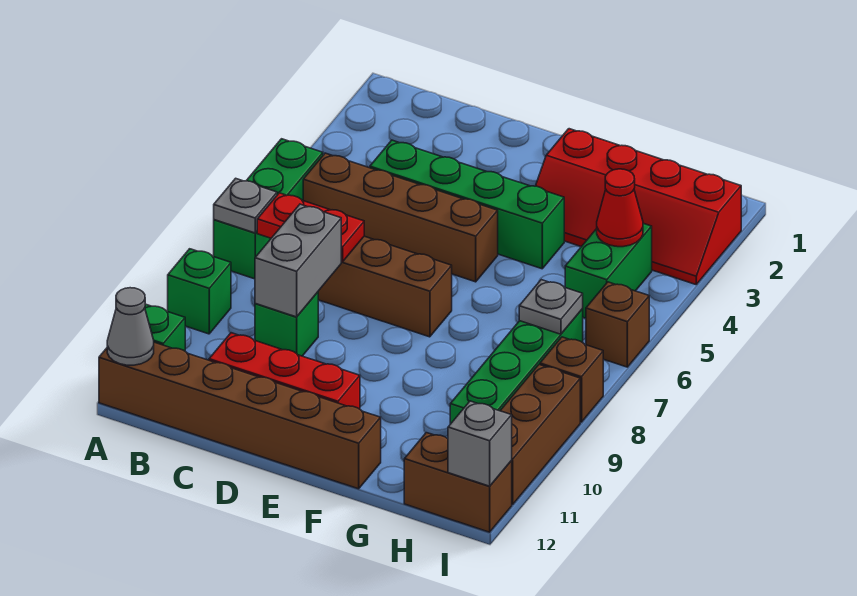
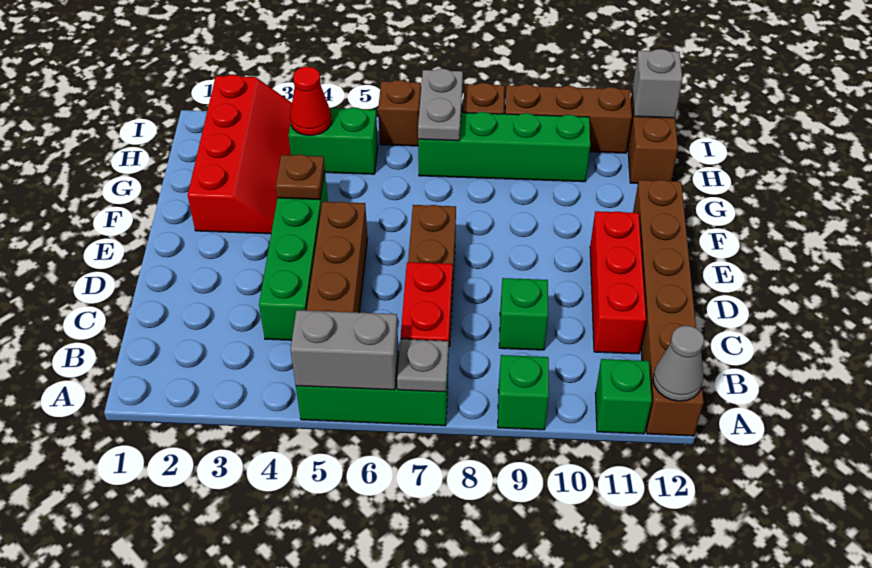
grey 1x2 brick [255,204,341,317] -> grey 1x2 brick moved to [290,310,398,390]
none -> brown 1x1 plate [276,155,325,200]
grey 1x1 plate [519,280,583,334] -> grey 1x2 plate [418,69,463,141]

